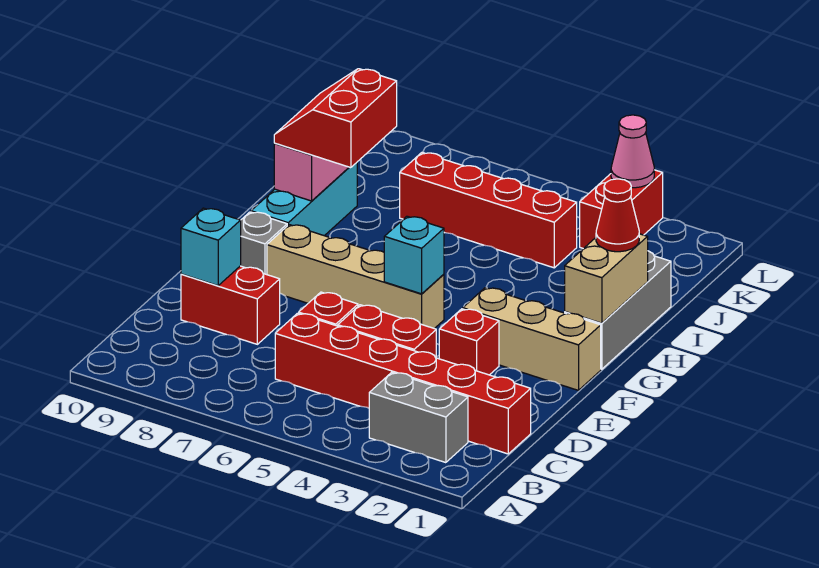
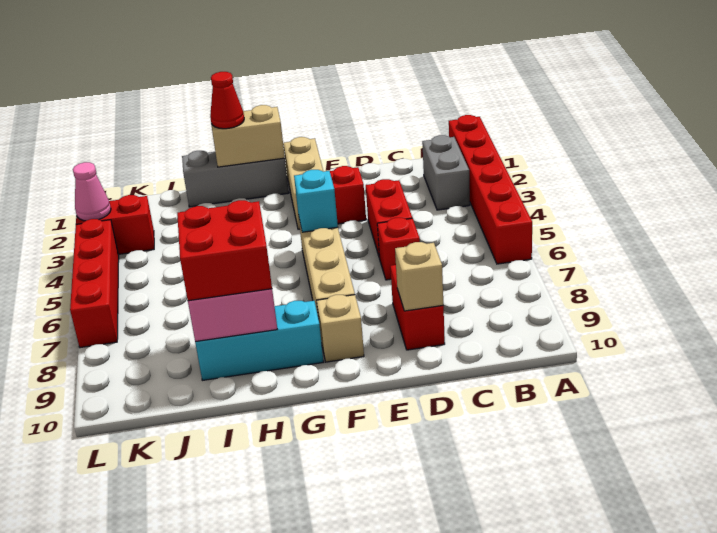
red 1x6 brick [275,313,531,454] -> red 1x6 brick moved to [449,115,532,264]
cyan 1x1 brick [181,208,241,286] -> tan 1x1 brick [395,242,443,311]
grey 1x1 brick [241,212,287,275] -> tan 1x1 brick [317,295,364,362]
red 2x2 slope [274,69,397,168] -> red 2x2 brick [177,200,272,301]
red 1x4 brick [400,153,577,268] -> red 1x4 brick moved to [70,219,119,348]

